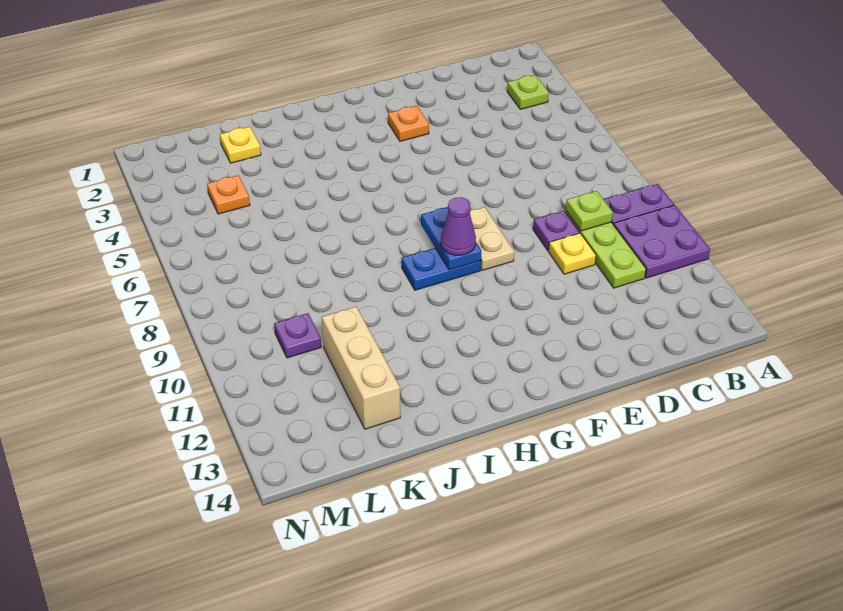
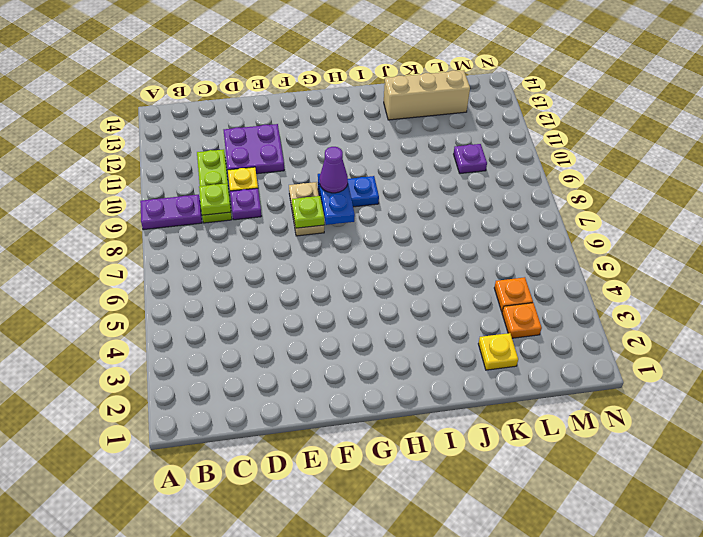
purple 2x2 plate [614,205,710,278] -> purple 2x2 plate moved to [224,124,284,174]
lime 1x1 plate [507,75,549,109] -> lime 1x1 plate moved to [292,196,324,228]
orange 1x1 plate [388,106,429,141] -> orange 1x1 plate moved to [502,303,542,338]
tan 1x3 brick [322,307,400,429] -> tan 1x3 brick turned to [384,70,470,120]

